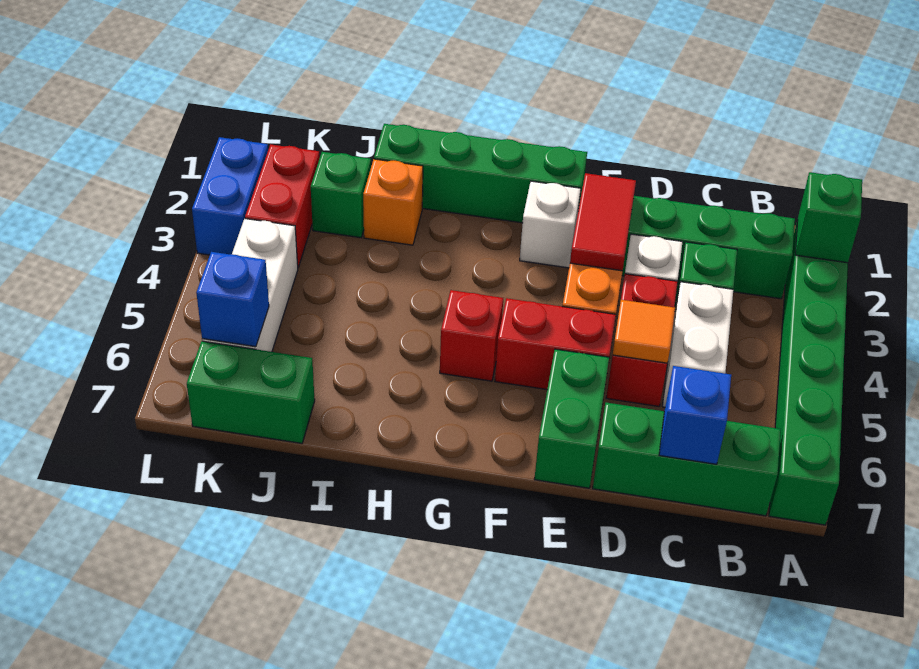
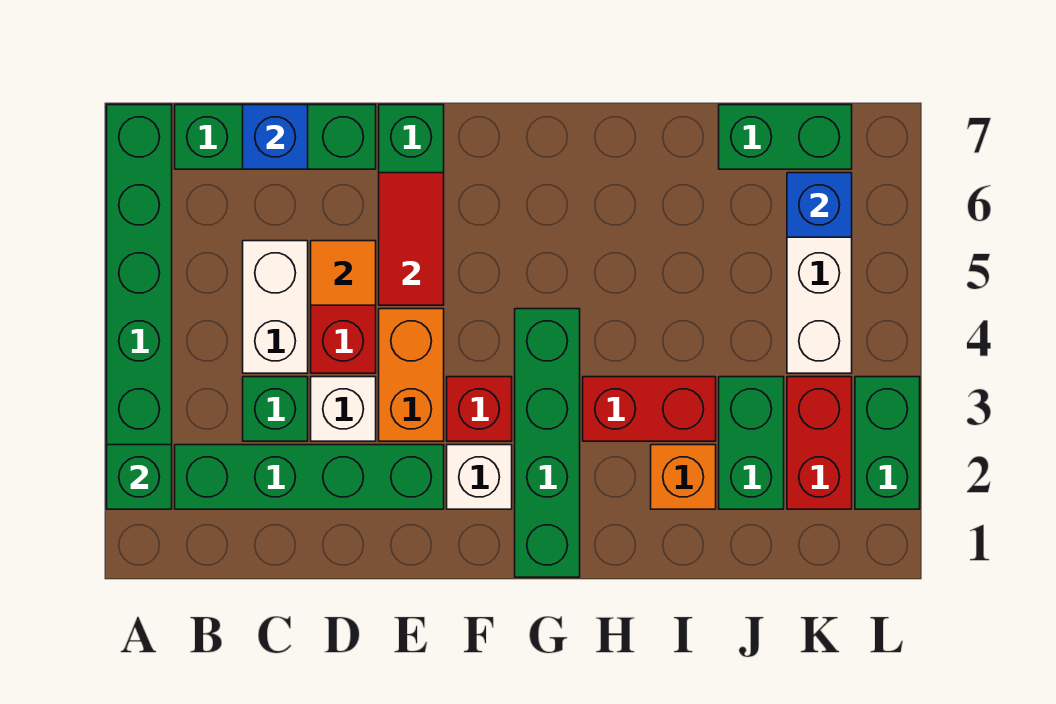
red 1x2 tile [570,173,636,271] -> red 1x2 tile moved to [379,173,444,305]
red 1x2 brick [495,298,616,389] -> red 1x2 brick moved to [583,377,716,441]
green 1x4 brick [374,124,587,223] -> green 1x4 brick turned to [515,309,580,577]
red 1x1 brick [440,290,503,381] -> red 1x1 brick moved to [447,377,512,441]
green 1x1 brick [311,152,371,238] -> green 1x2 brick [719,377,784,509]
blue 1x2 brick [192,137,268,255] -> green 1x2 brick [855,377,920,509]

